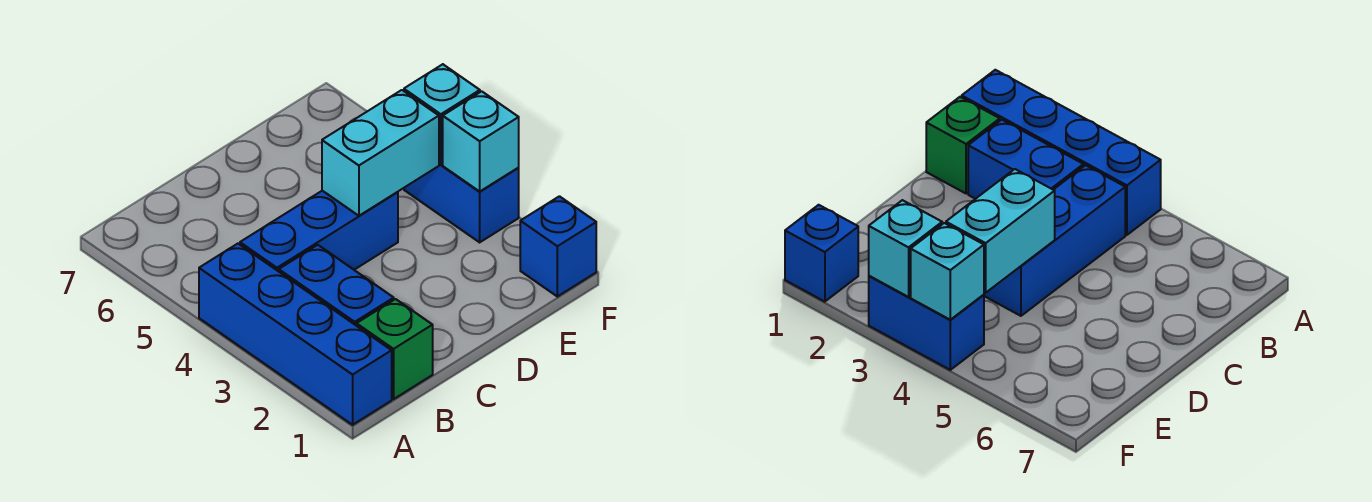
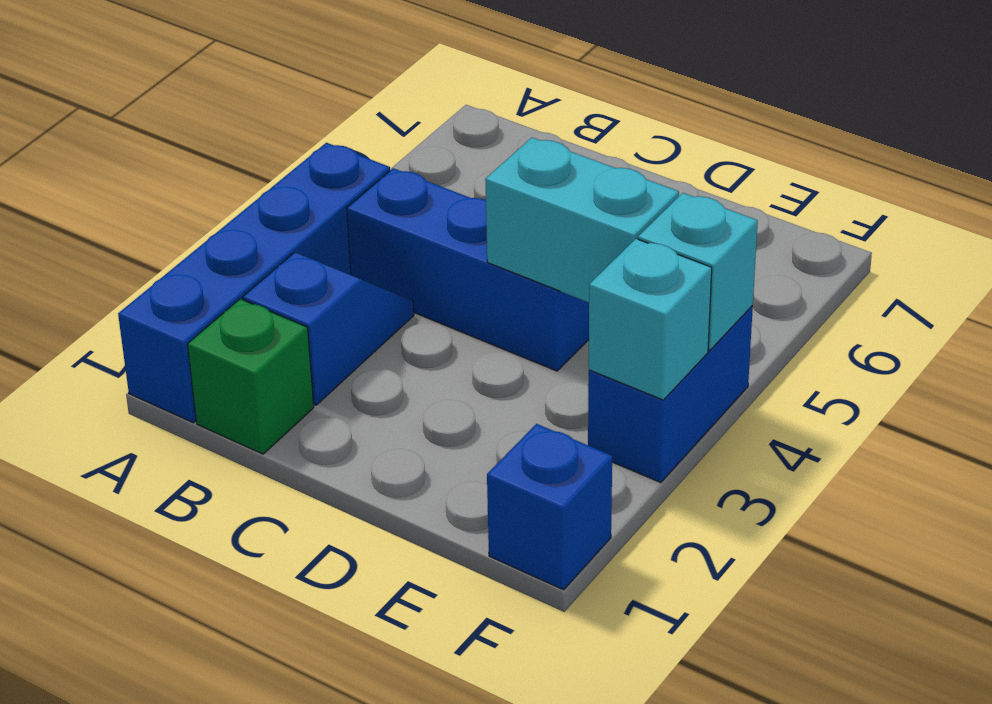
blue 1x2 brick [279,245,394,326] -> blue 1x2 slope [243,253,414,405]

